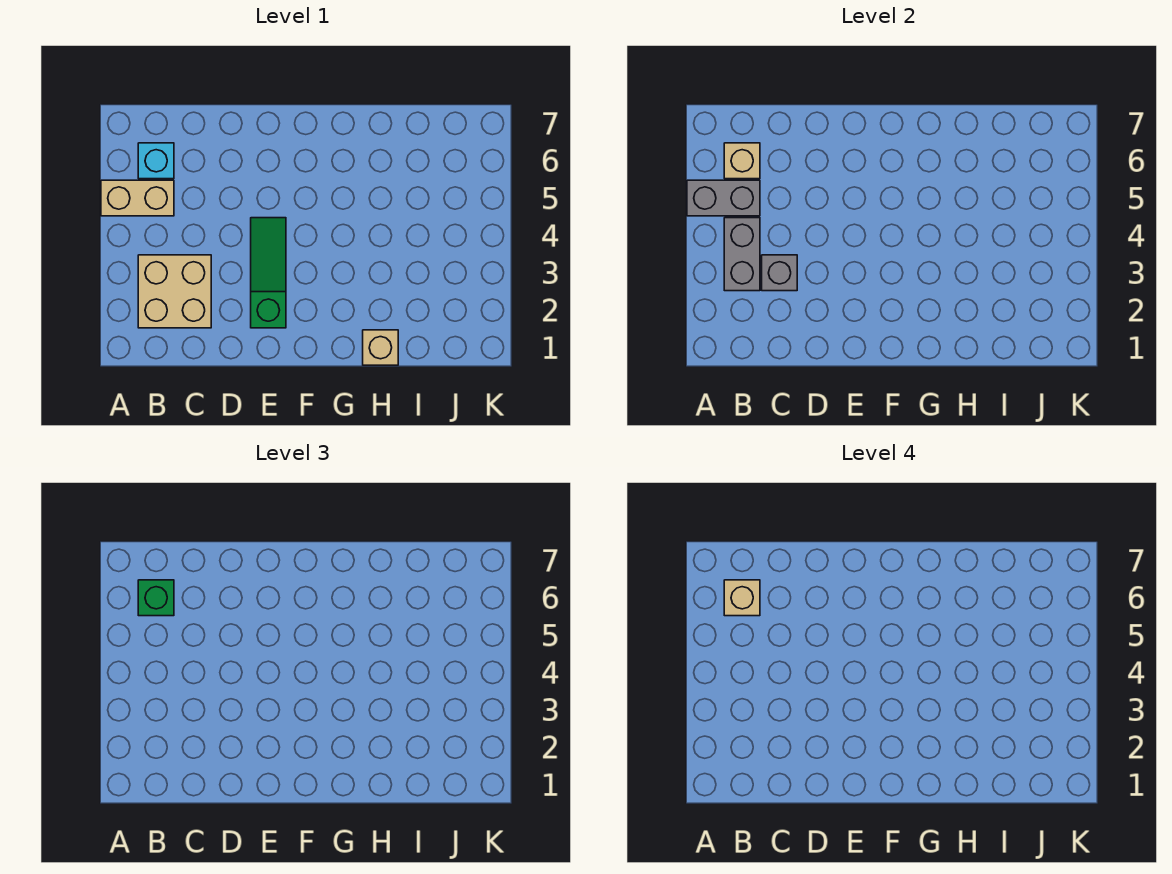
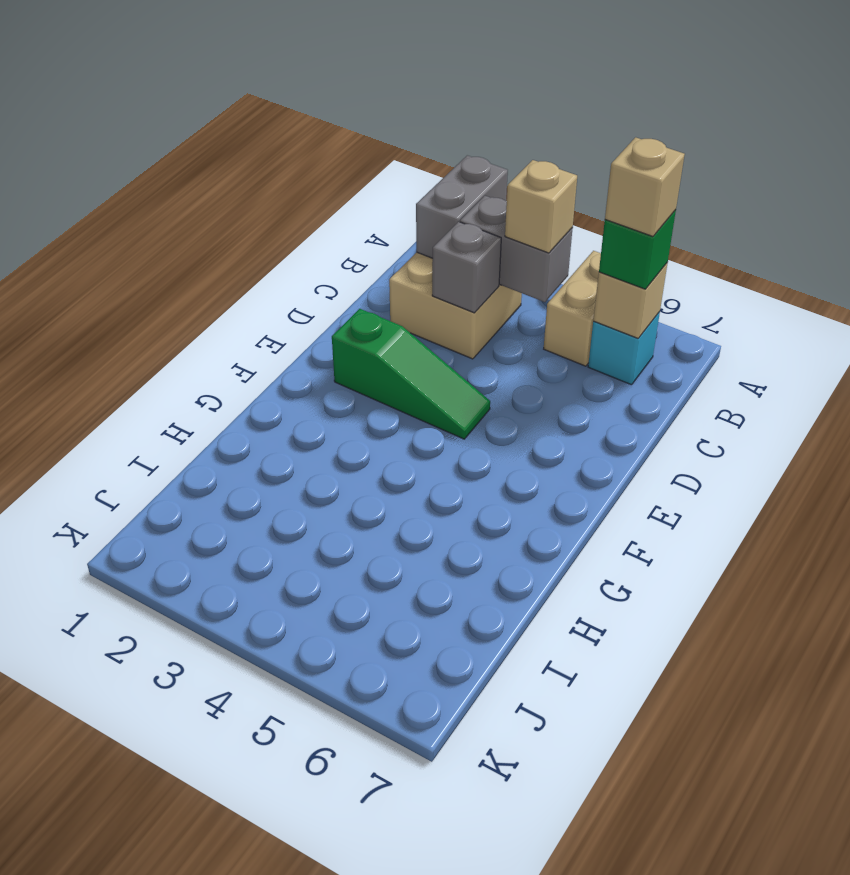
grey 1x2 brick [687,180,760,216] -> grey 1x2 brick moved to [416,155,508,258]
tan 1x1 brick [363,330,398,365] -> tan 1x1 brick moved to [505,160,577,253]

